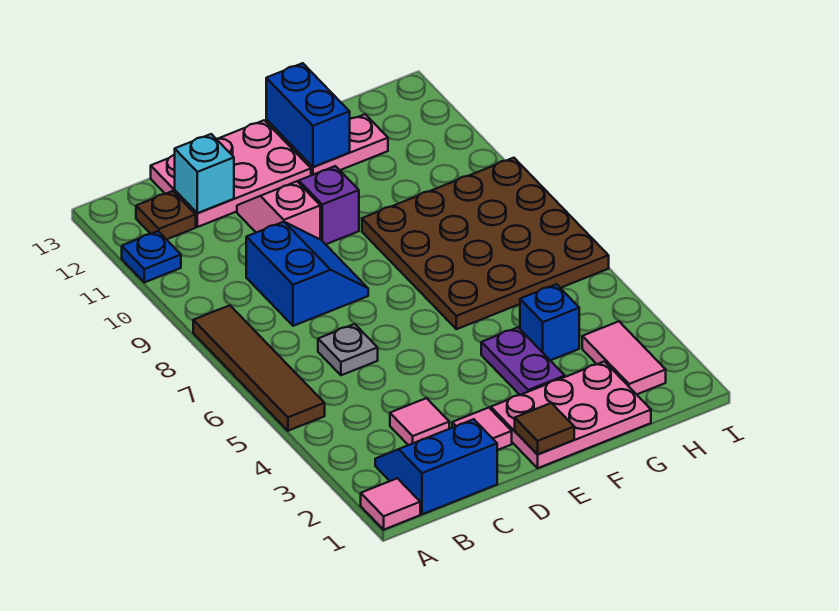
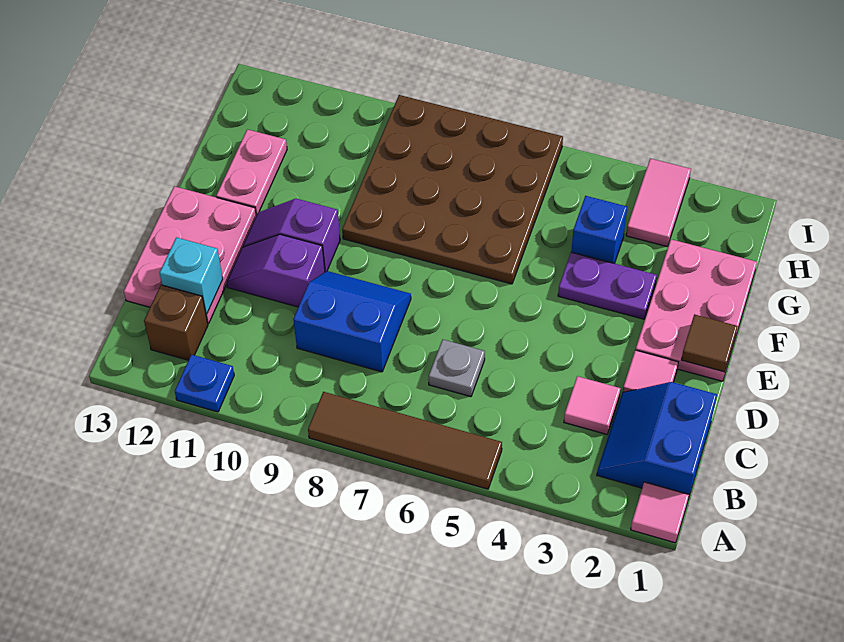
brown 1x1 plate [136,191,196,240] -> brown 1x1 brick [144,285,208,360]
pink 1x2 slope [237,181,320,239] -> purple 1x2 slope [226,234,325,307]
blue 1x2 brick [266,63,350,167] -> none
pink 1x2 tile [582,321,666,394] -> pink 1x2 tile turned to [626,158,691,246]

